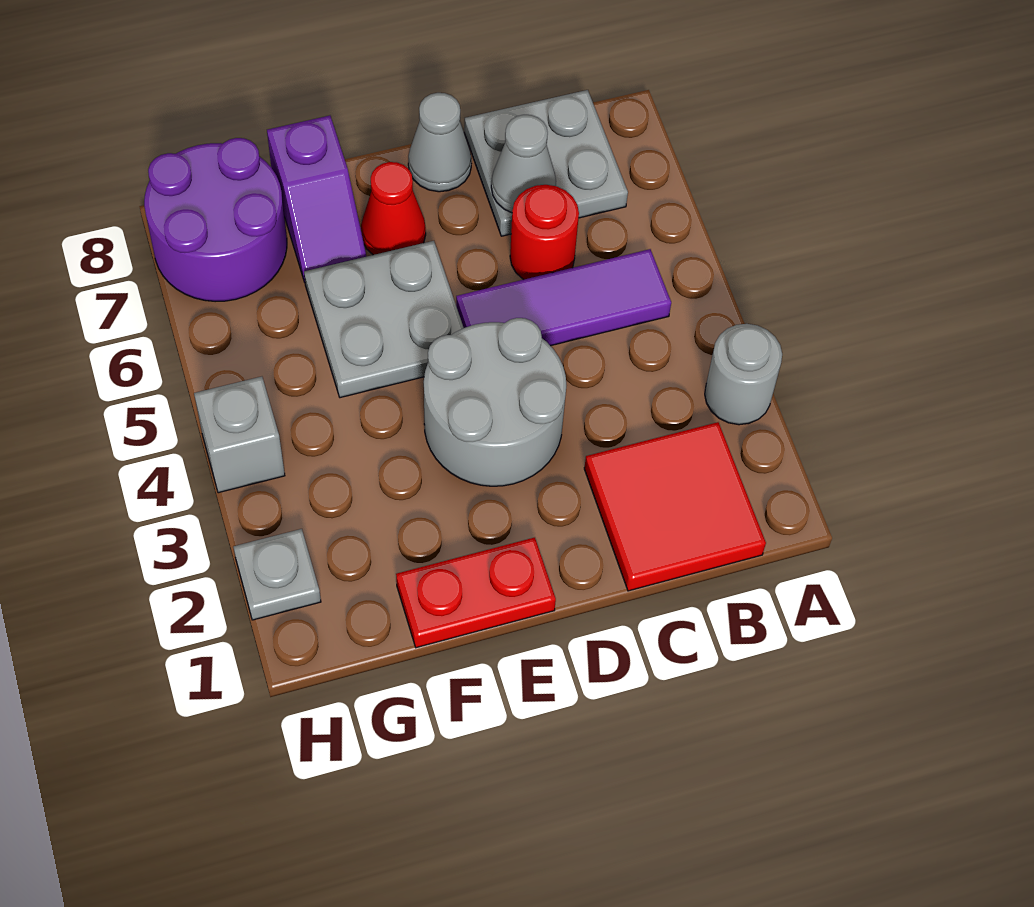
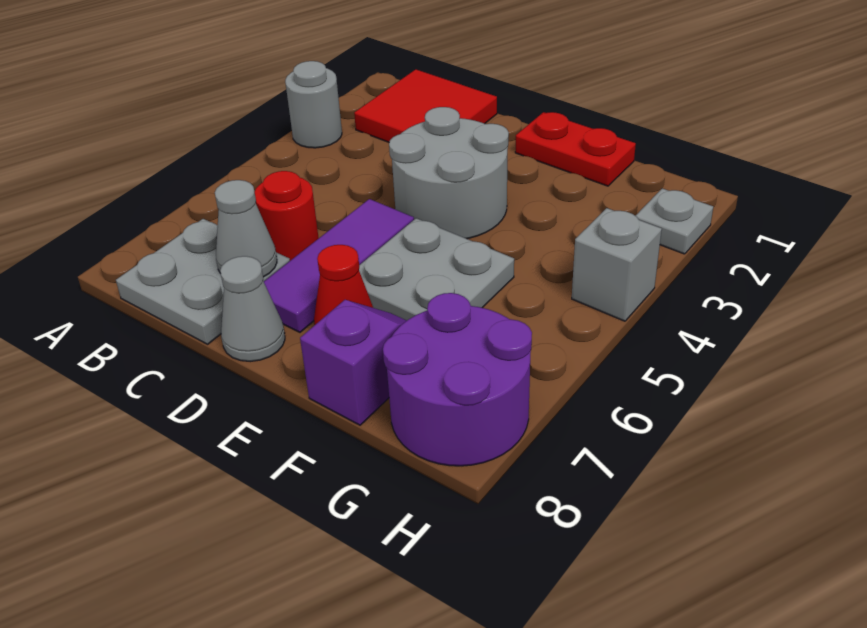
purple 1x3 tile [456,249,671,346] -> purple 1x3 tile turned to [264,199,414,332]

